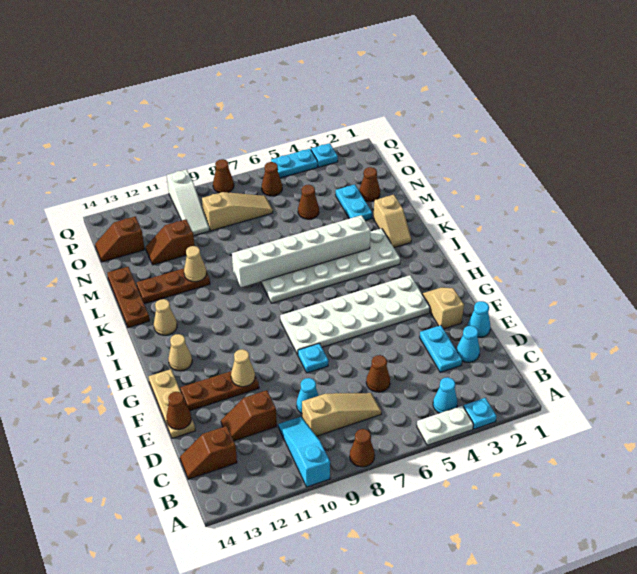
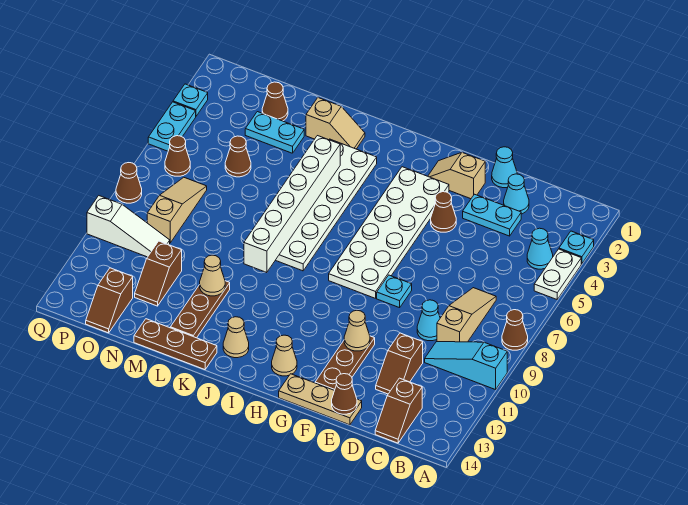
brown 1x1 cone [366,355,390,392] -> brown 1x1 cone moved to [431,192,456,232]

